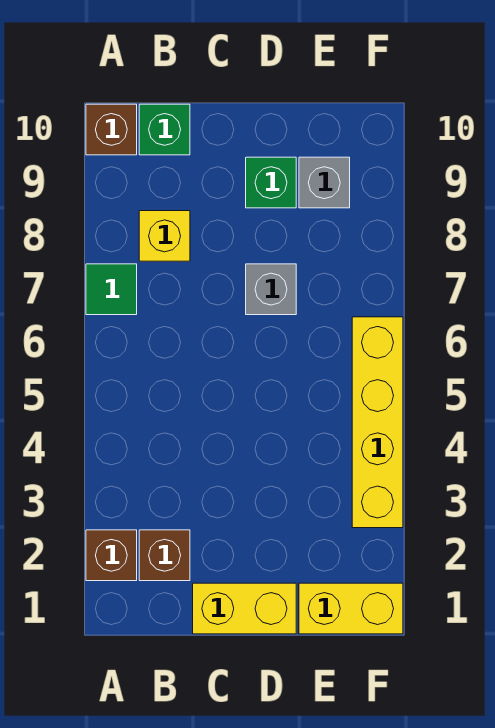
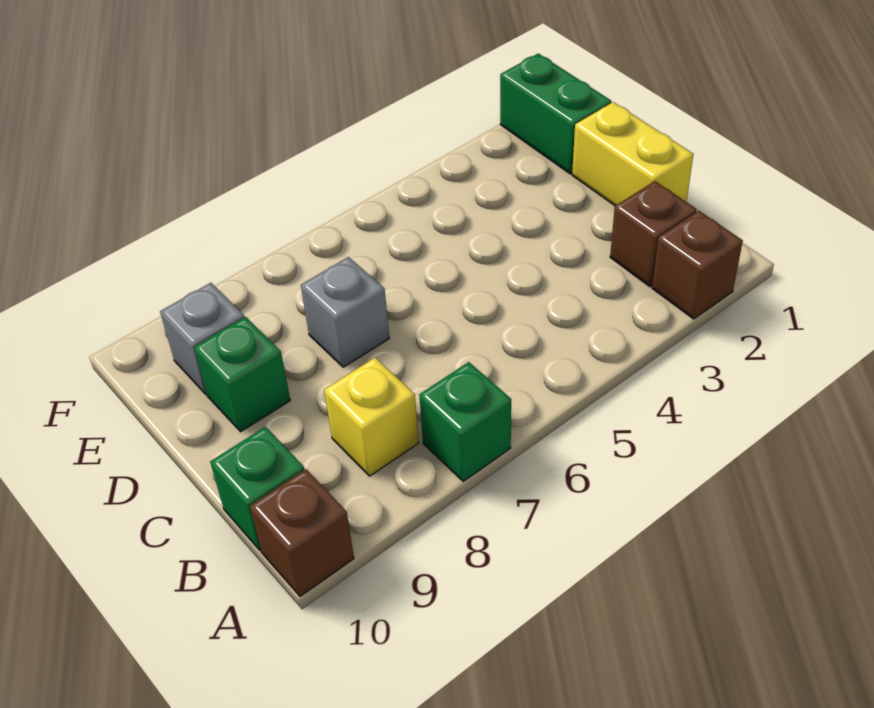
green 1x1 tile [86,264,137,315] -> green 1x1 brick [419,362,511,481]
yellow 1x2 brick [299,583,403,634] -> green 1x2 brick [500,53,611,174]
yellow 1x4 brick [352,317,403,528] -> none

